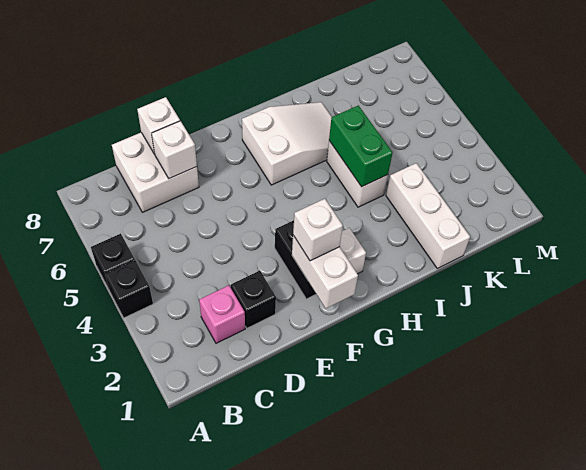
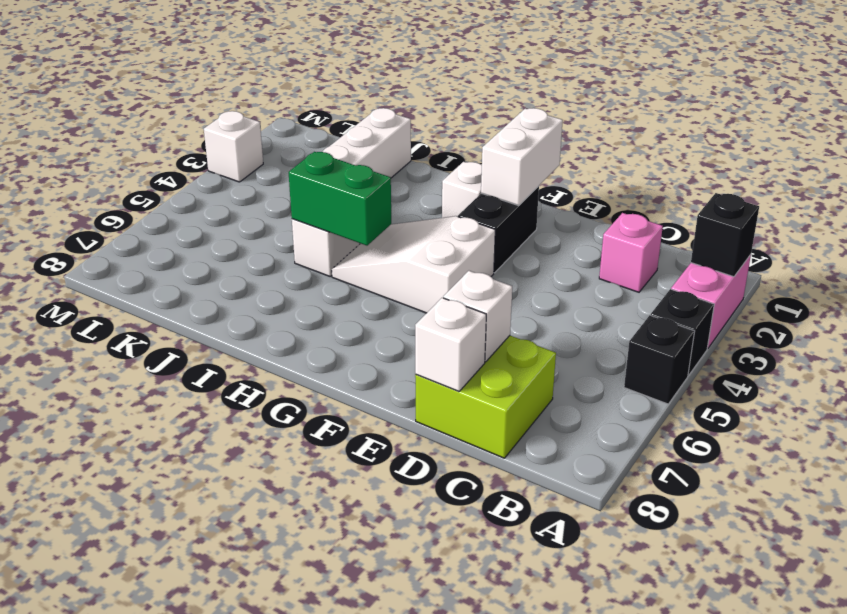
none -> pink 1x2 brick [671,255,751,348]
white 2x2 brick [112,133,199,212] -> lime 2x2 brick [415,336,556,458]
black 1x1 brick [231,271,276,328] -> black 1x1 brick moved to [691,193,759,277]
white 1x1 brick [293,199,343,261] -> white 1x1 brick moved to [204,111,263,182]
white 2x3 slope [242,102,332,185] -> white 2x3 slope moved to [332,216,495,313]
green 1x2 brick [329,105,393,187] -> green 1x2 brick turned to [289,152,391,246]

